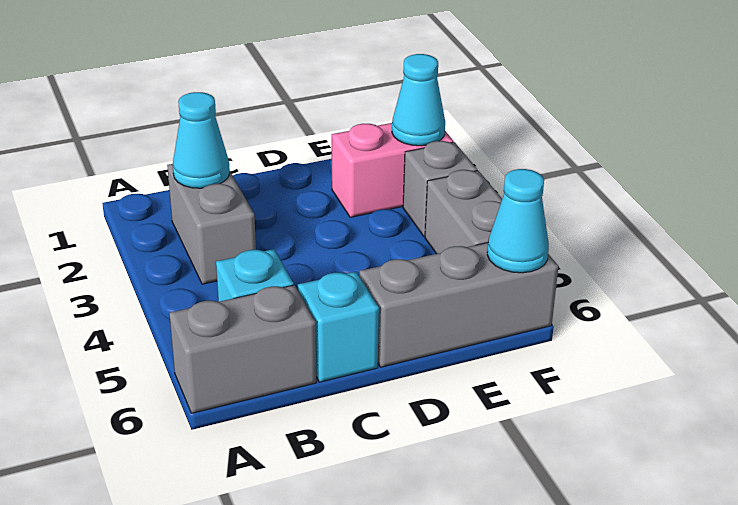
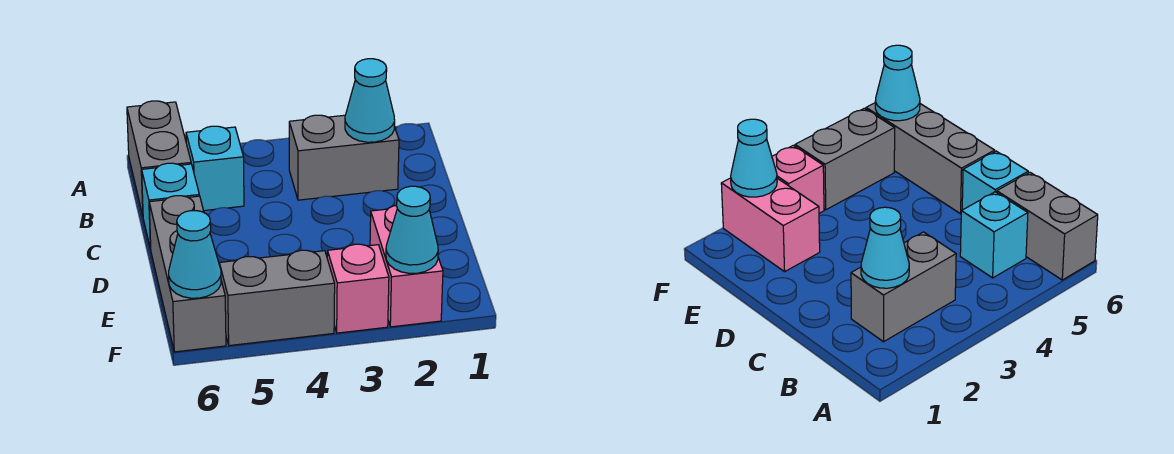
grey 1x1 brick [403,141,477,236] -> pink 1x1 brick [327,244,389,333]

